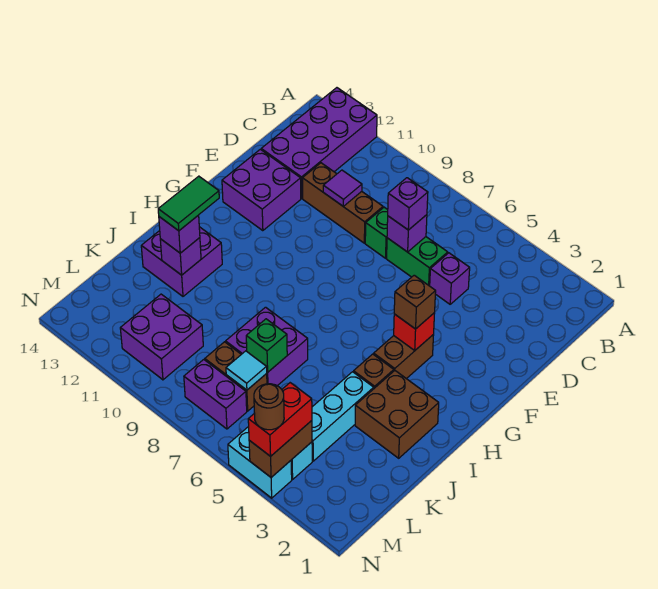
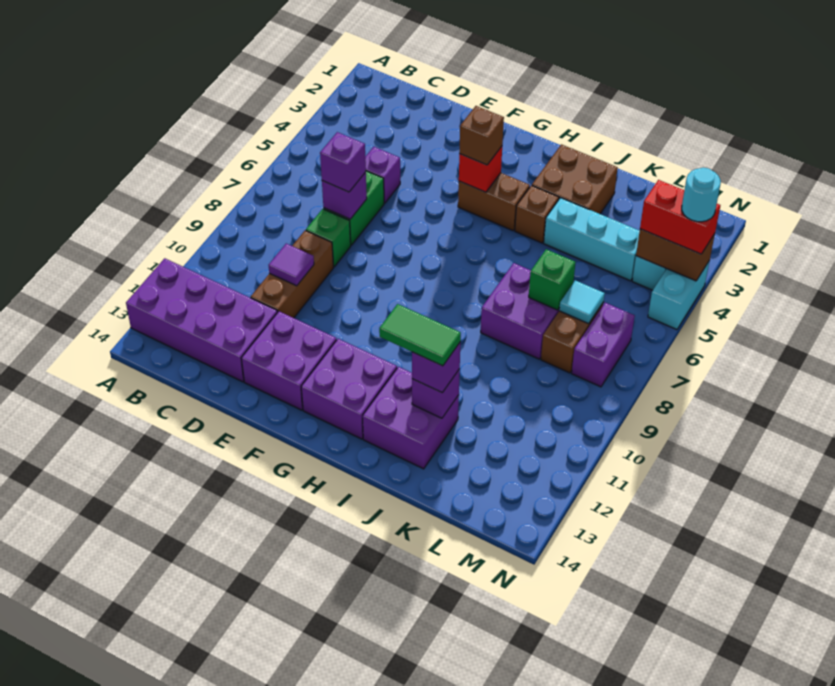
purple 2x2 brick [120,294,203,380] -> purple 2x2 brick moved to [301,339,397,439]
brown 1x1 round brick [254,384,284,430] -> cyan 1x1 round brick [682,168,721,222]

